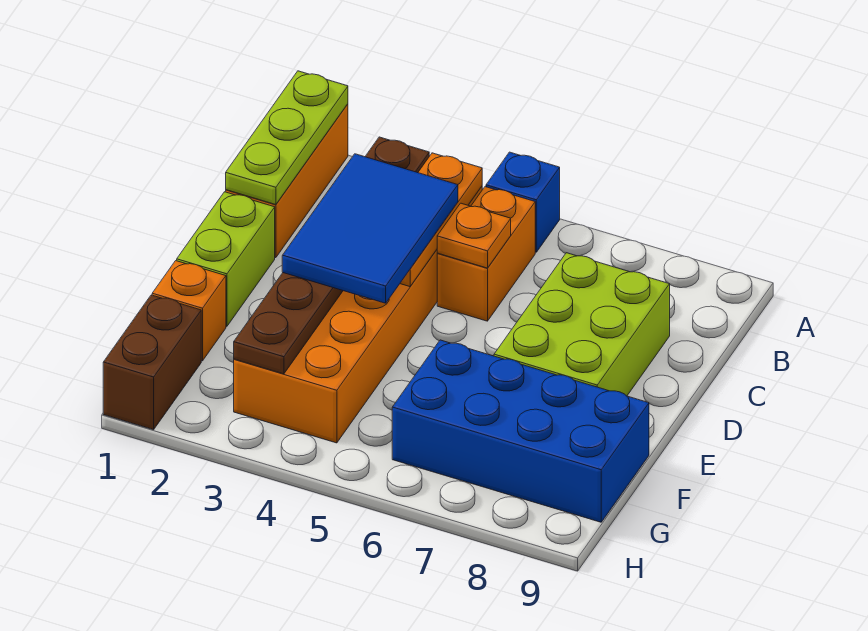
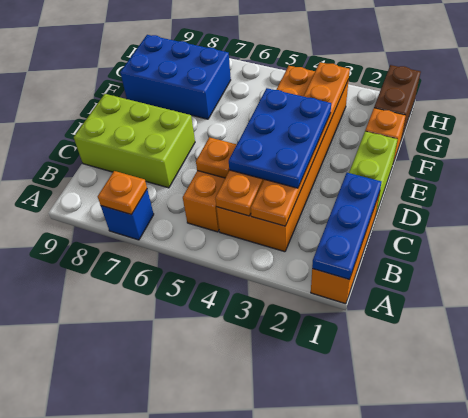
lime 1x3 plate [226,71,348,205] -> blue 1x3 plate [312,173,381,280]
blue 1x1 brick [486,152,560,252] -> blue 1x1 brick moved to [101,190,154,240]
none -> orange 1x1 plate [98,171,147,215]
brown 1x6 plate [234,137,429,374] -> orange 1x6 plate [251,62,350,226]
blue 2x3 tile [282,154,458,303] -> blue 2x3 plate [229,88,331,188]
lime 2x3 brick [494,253,670,396] -> lime 2x3 brick turned to [74,94,195,188]
blue 2x4 brick [392,340,649,522] -> blue 2x3 brick [120,35,231,119]

